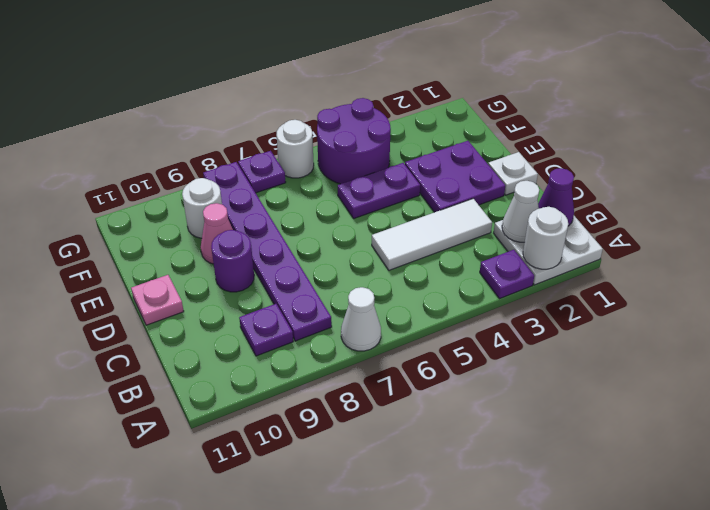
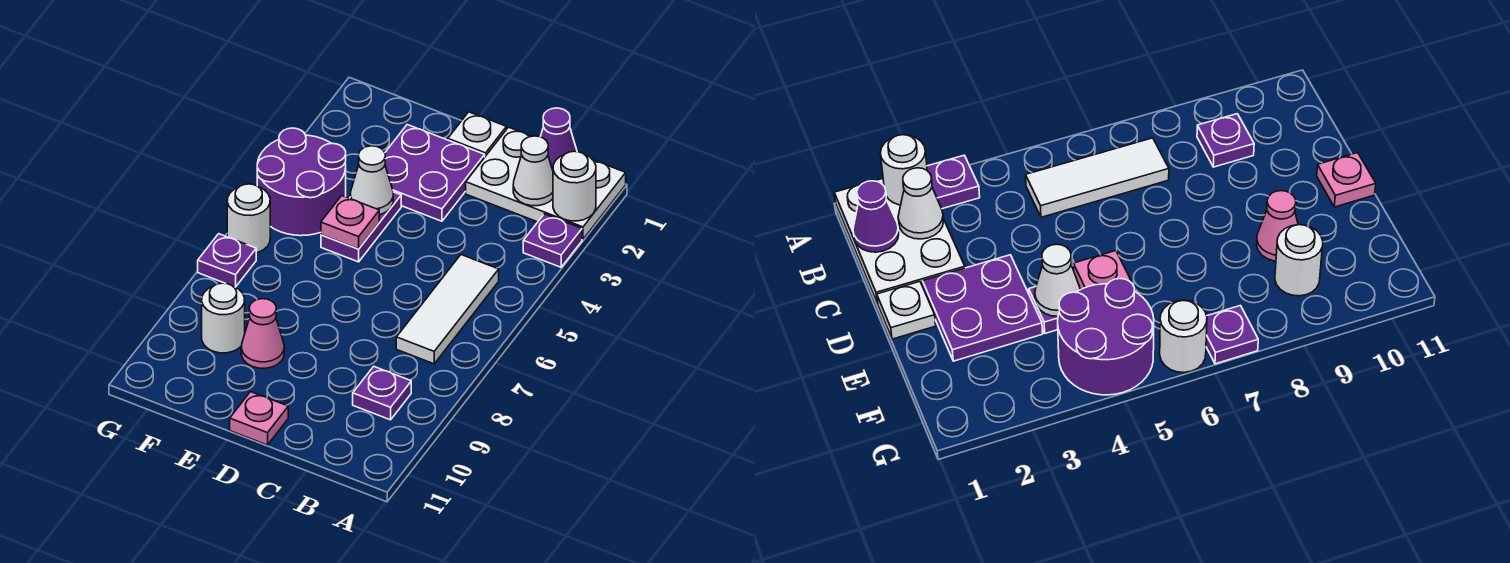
white 2x2 plate [494,216,603,285] -> white 2x3 plate [466,127,626,239]
white 1x1 cone [341,287,381,351] -> white 1x1 cone moved to [351,146,393,215]
purple 1x6 plate [203,162,332,341] -> none
white 1x3 tile [372,199,492,270] -> white 1x3 tile moved to [396,255,499,364]
purple 1x1 round brick [211,230,254,292] -> none
none -> pink 1x1 plate [321,196,379,249]

